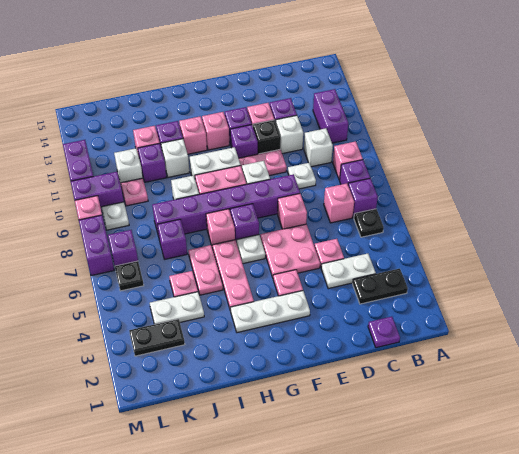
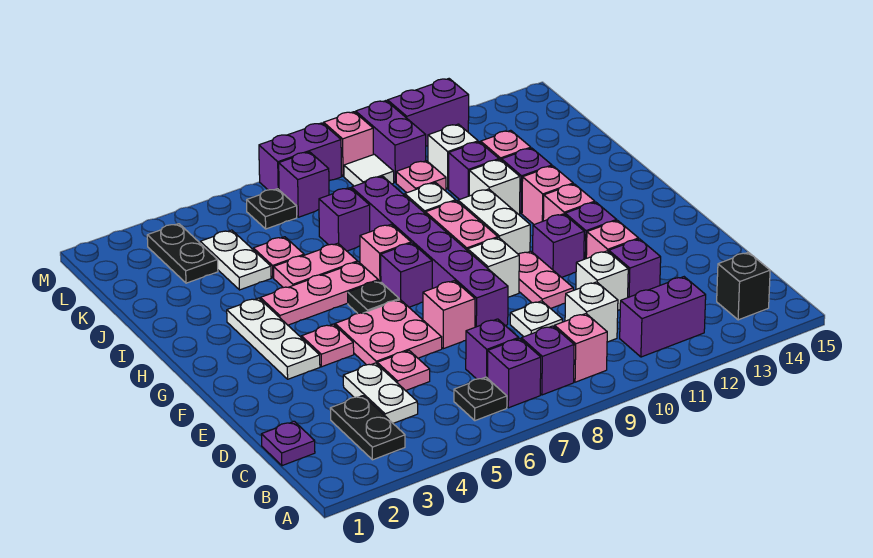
pink 1x1 brick [324,183,354,223] -> purple 1x1 brick [466,319,519,379]
black 1x1 brick [253,120,281,154] -> black 1x1 brick moved to [717,252,770,320]
white 1x1 plate [237,235,265,264] -> black 1x1 plate [348,281,399,313]
white 1x1 plate [101,202,129,230] -> white 1x1 tile [344,154,394,186]

